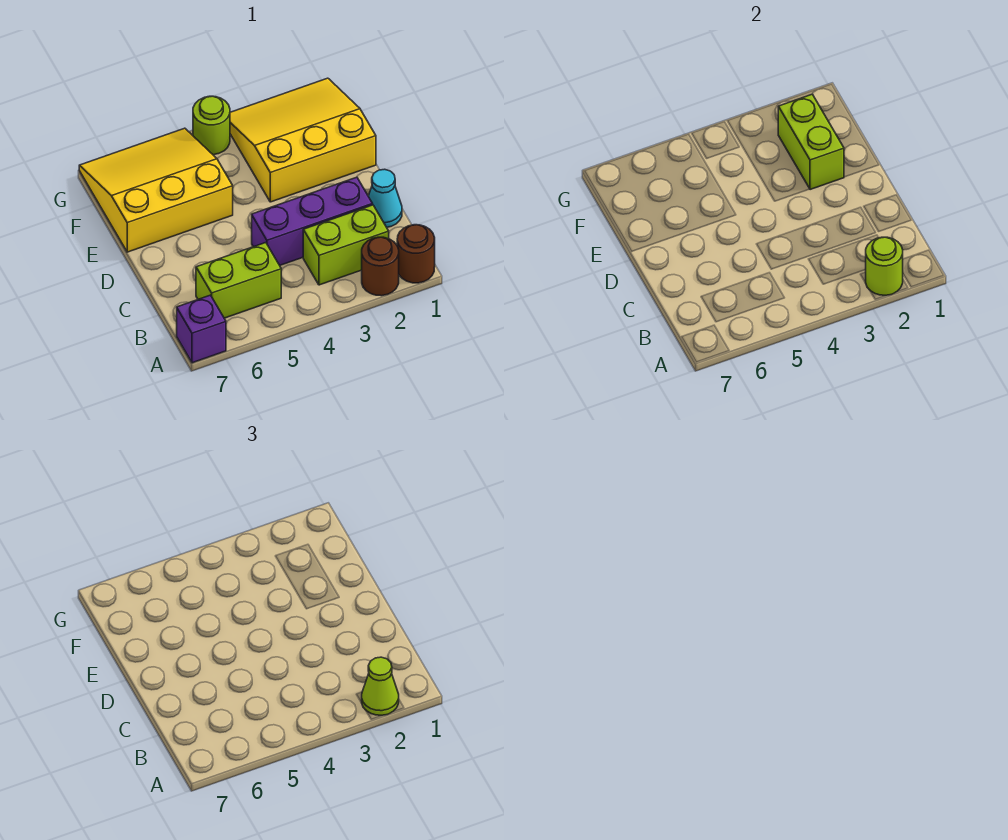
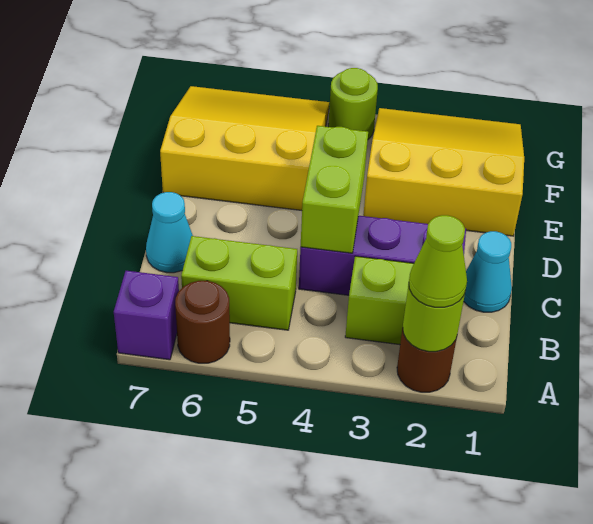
brown 1x1 round brick [397,225,435,283] -> brown 1x1 round brick moved to [175,281,230,363]
none -> cyan 1x1 cone [146,192,193,273]
lime 1x2 brick [778,94,844,190] -> lime 1x2 brick moved to [301,126,368,253]

